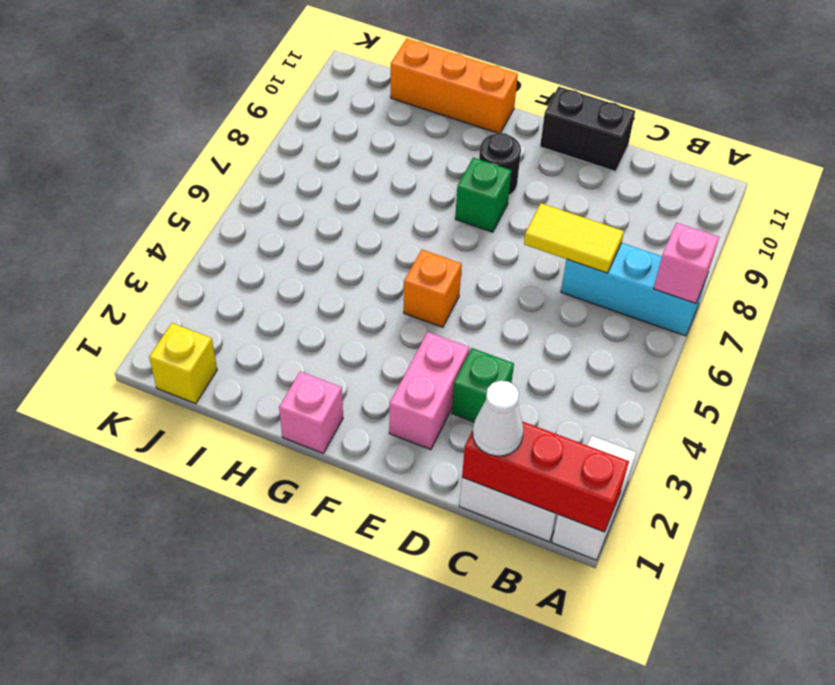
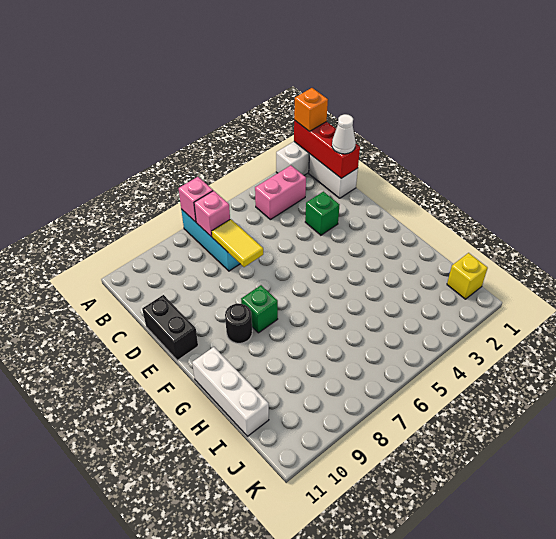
pink 1x2 brick [389,332,469,450] -> pink 1x2 brick moved to [255,165,306,220]
orange 1x1 brick [404,250,462,327] -> orange 1x1 brick moved to [294,88,328,132]
pink 1x1 brick [279,372,343,454] -> pink 1x1 brick moved to [194,191,230,237]
orange 1x3 brick [391,39,518,133] -> white 1x3 brick [192,347,269,436]

